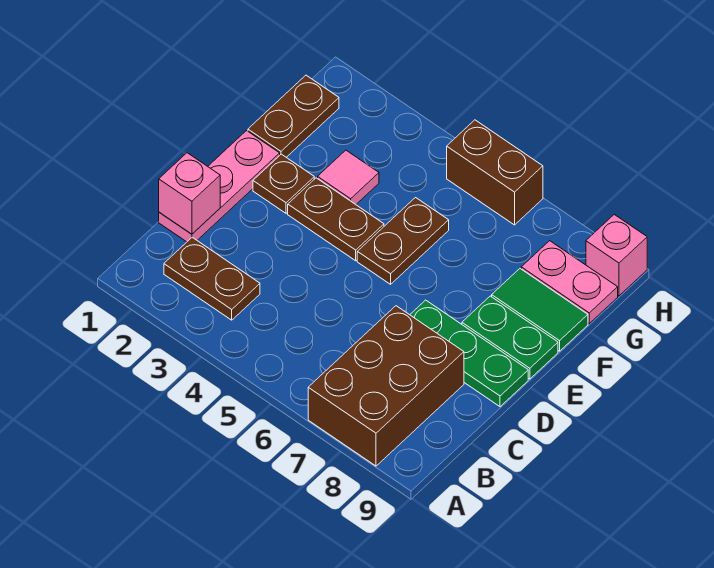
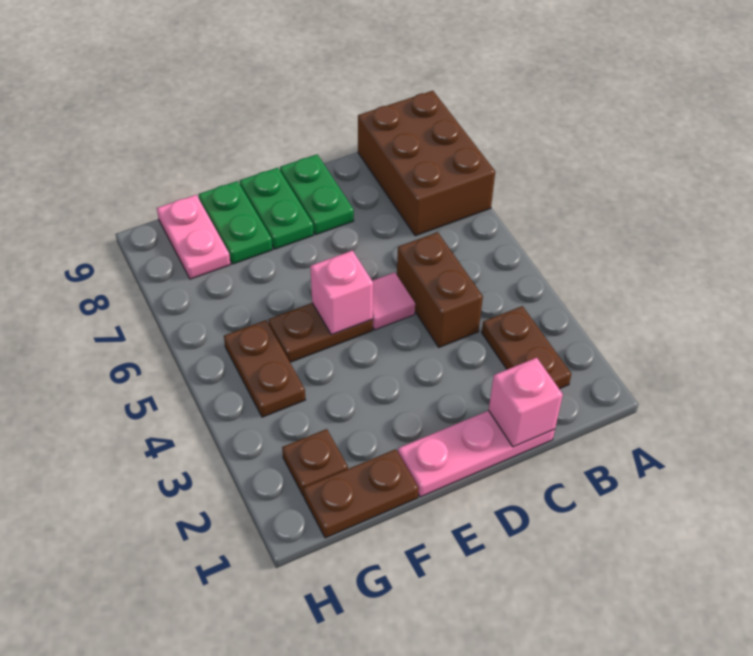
brown 2x3 brick [308,306,464,466] -> brown 2x3 brick turned to [358,91,495,236]
green 1x3 plate [410,300,528,407] -> green 1x2 plate [280,154,354,235]
brown 1x1 plate [253,154,314,213] -> brown 1x1 plate moved to [282,429,348,496]
brown 1x2 plate [288,178,384,261] -> brown 1x2 plate moved to [224,320,305,417]
pink 1x1 tile [318,150,379,204] -> pink 1x1 tile moved to [372,272,415,330]
green 1x2 tile [492,269,588,351] -> green 1x2 plate [199,181,272,264]
brown 1x2 brick [447,120,543,225] -> brown 1x2 brick moved to [397,232,483,347]
pink 1x1 brick [586,215,647,296] -> pink 1x1 brick moved to [310,251,373,335]

